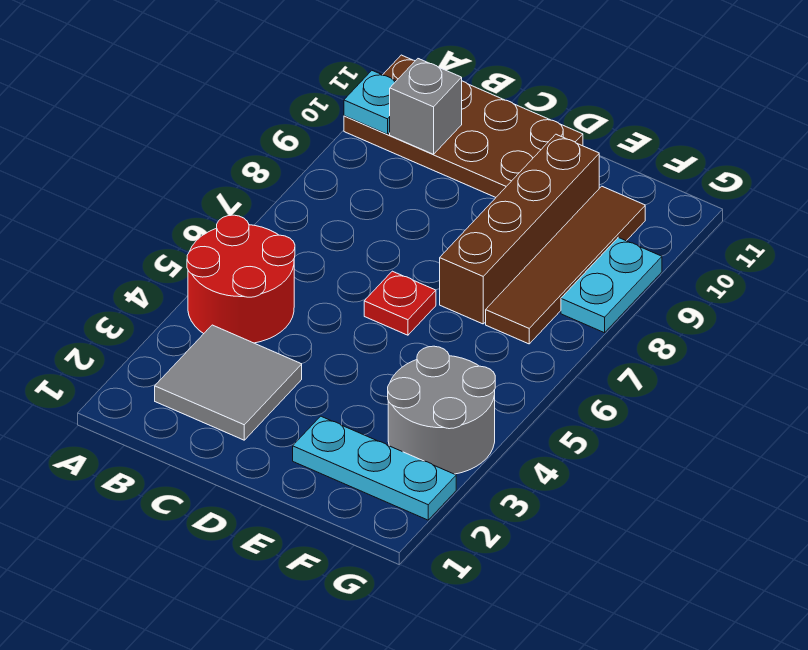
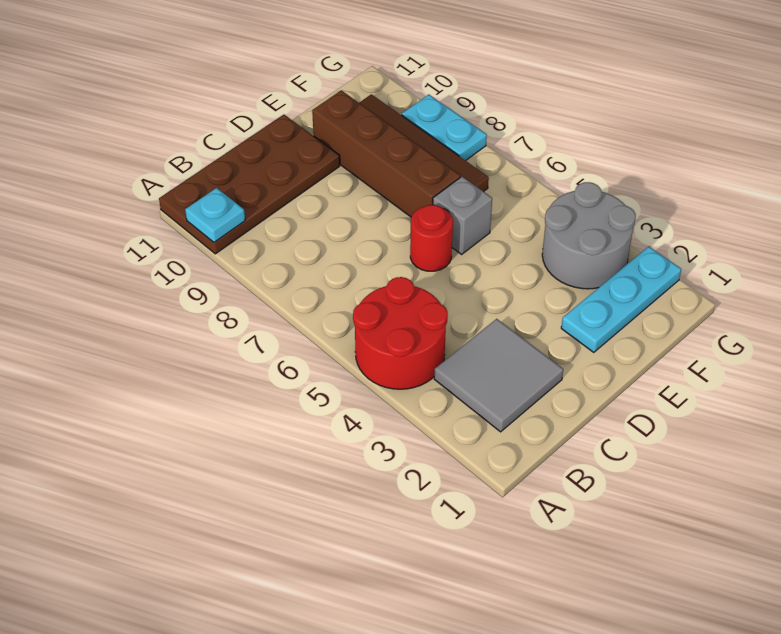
grey 1x1 brick [390,59,462,154] -> grey 1x1 brick moved to [433,177,492,254]
red 1x1 plate [364,271,436,335] -> red 1x1 round brick [410,205,453,271]

